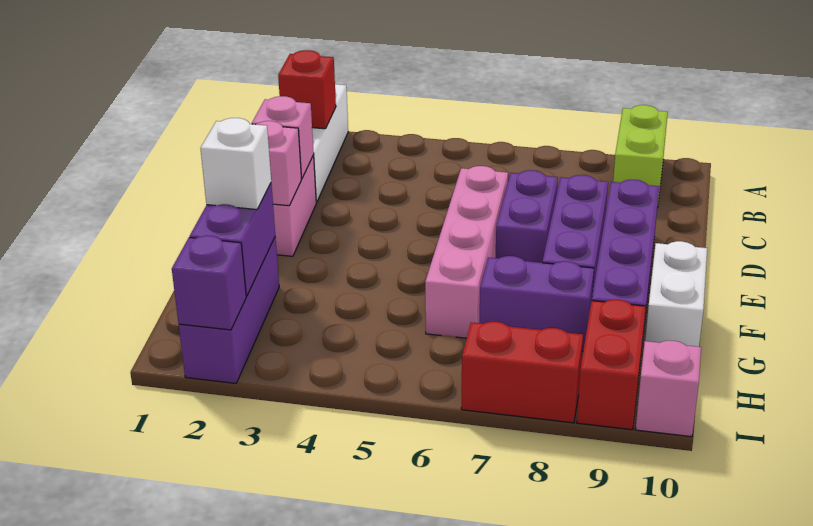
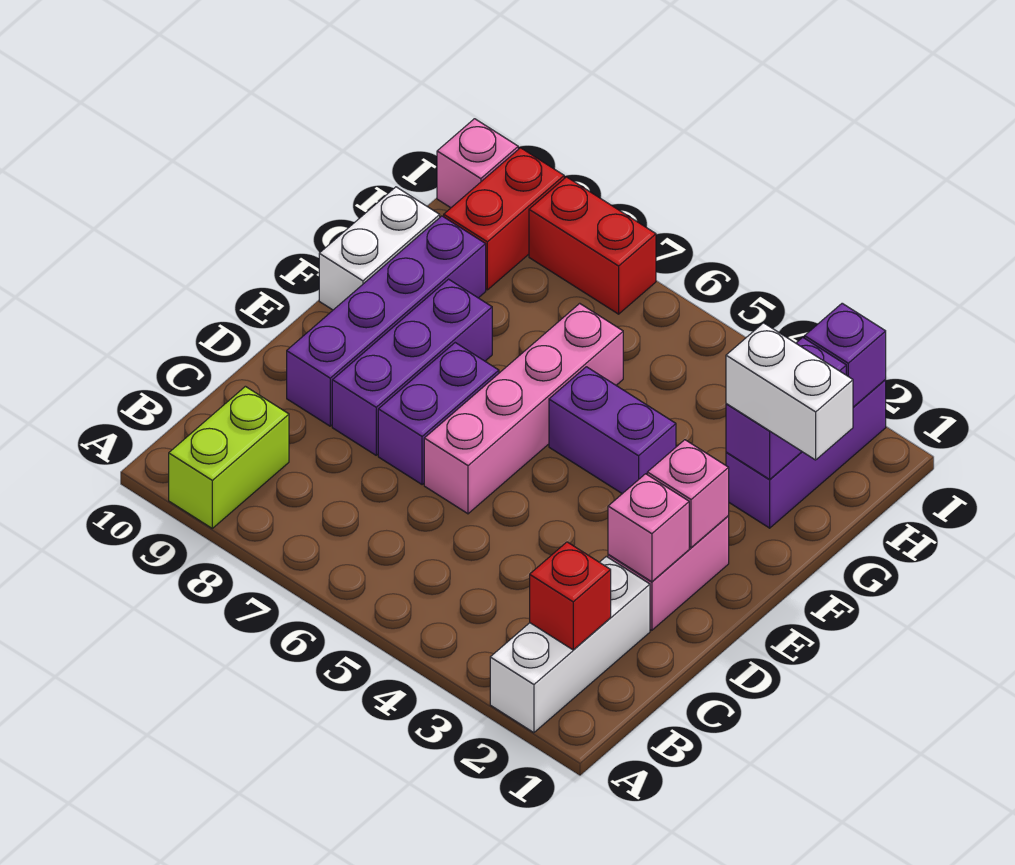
white 1x1 brick [201,118,271,209] -> white 1x2 brick [726,323,853,460]
purple 1x2 brick [479,256,594,351] -> purple 1x2 brick moved to [549,367,676,494]

